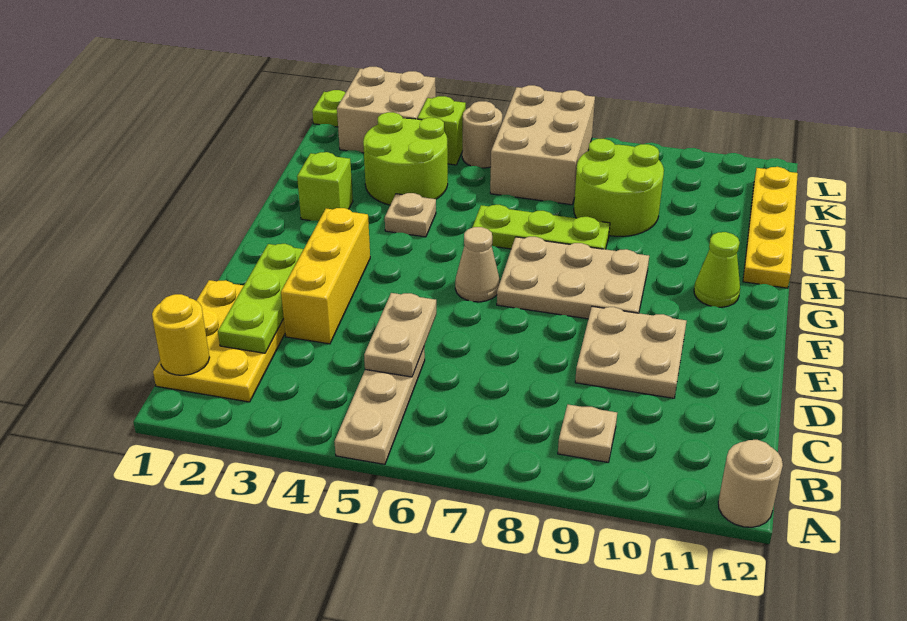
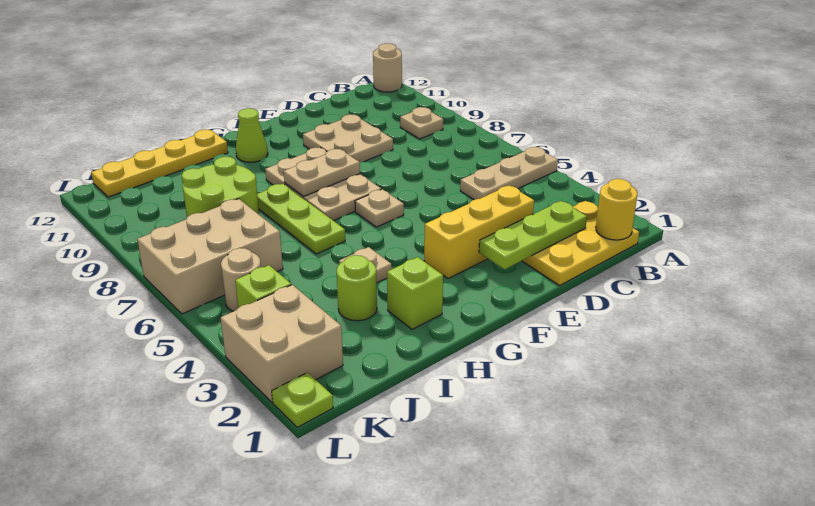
tan 1x2 plate [364,293,436,377] -> tan 1x2 plate moved to [284,149,360,197]
tan 1x1 cone [455,227,500,302] -> tan 1x1 plate [355,189,404,227]
lime 2x2 round brick [363,112,448,205] -> lime 1x1 round brick [337,255,377,321]

